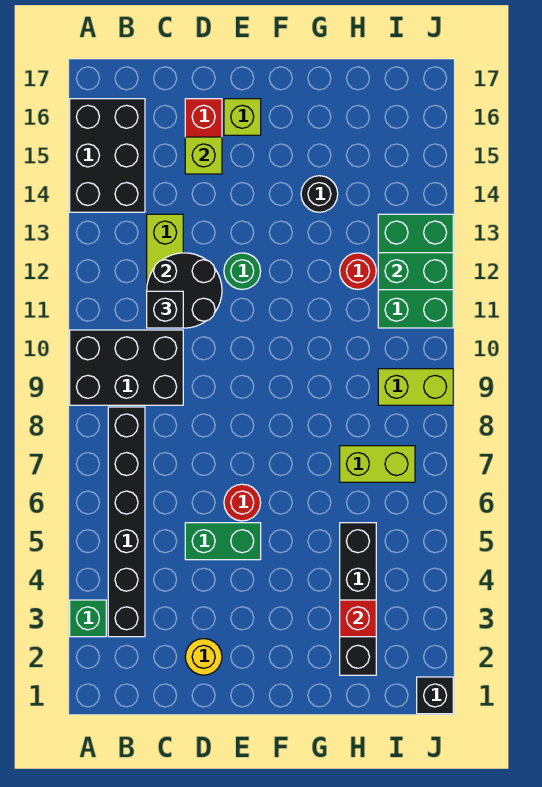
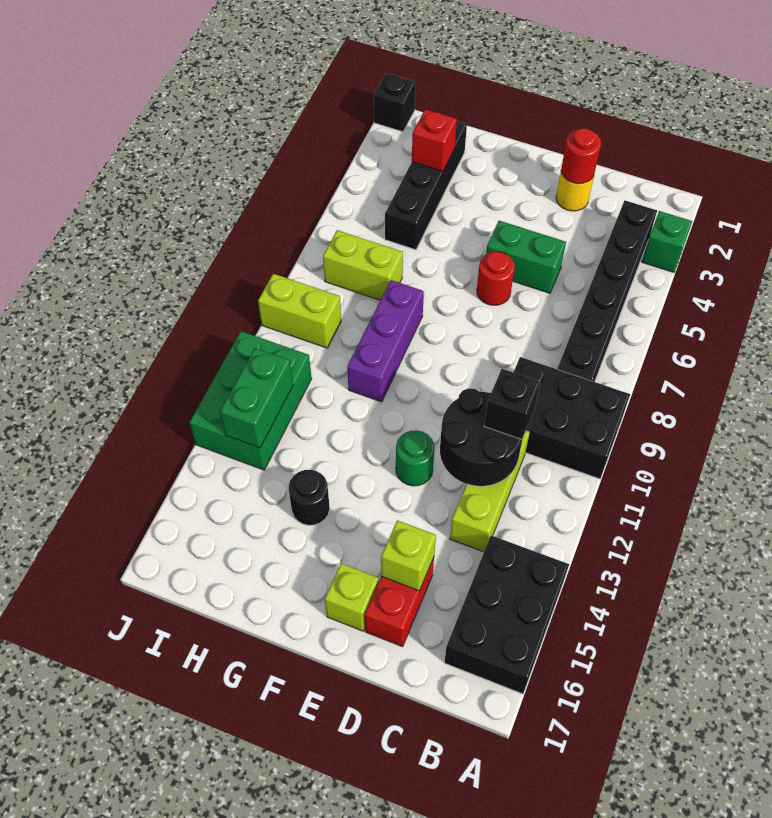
none -> purple 1x3 brick [347,280,424,402]
red 1x1 round brick [340,253,376,289] -> red 1x1 round brick moved to [561,128,601,184]
green 1x2 brick [378,253,453,290] -> green 1x2 brick turned to [220,348,293,448]

